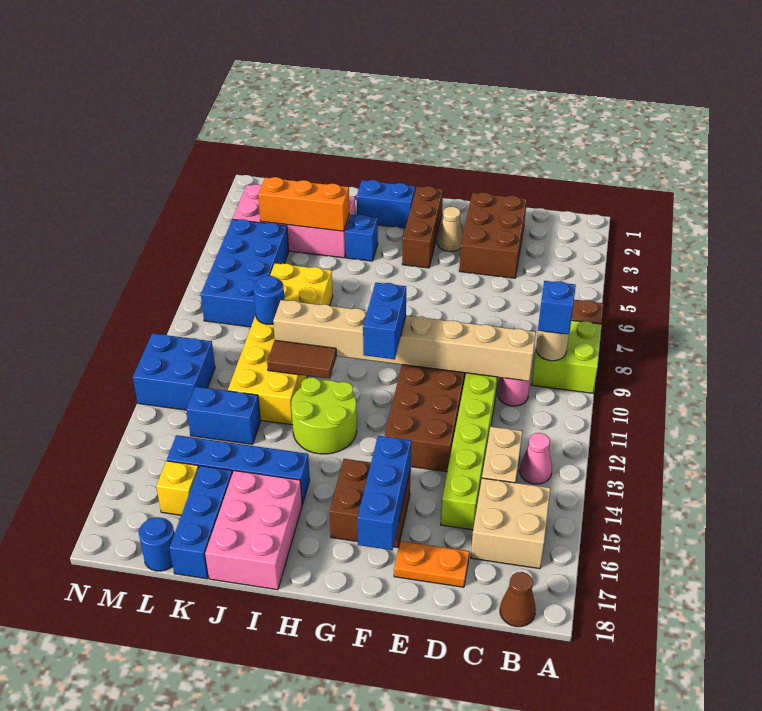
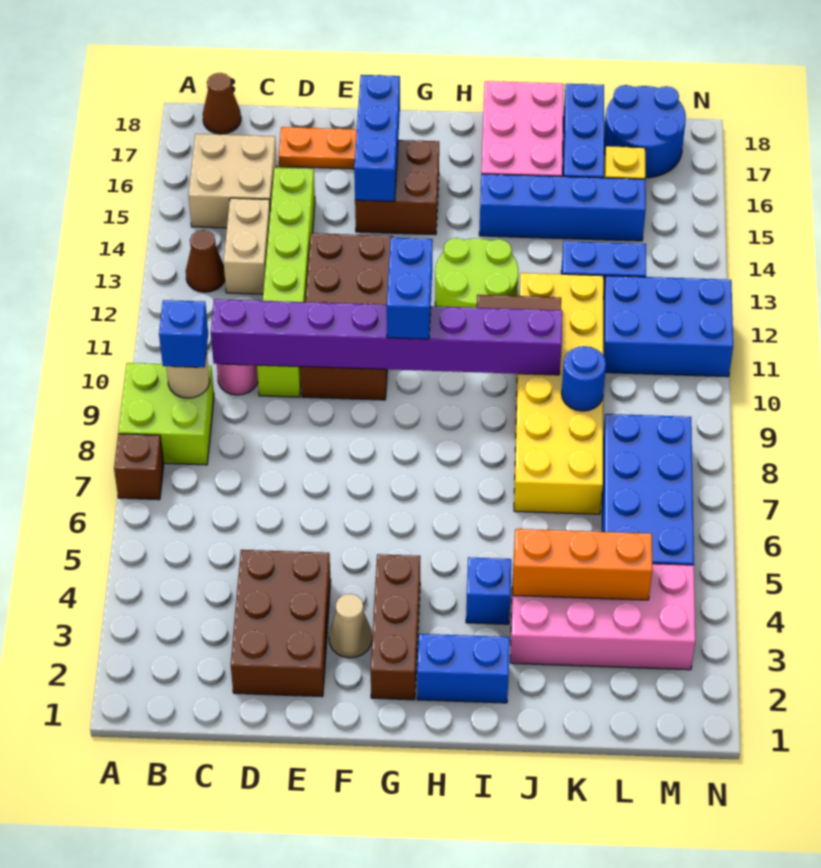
pink 1x1 cone [520,433,552,484] -> brown 1x1 cone [186,230,225,292]
tan 1x8 brick [273,300,536,381] -> purple 1x8 brick [211,299,562,375]
blue 1x1 round brick [139,517,174,571] -> blue 2x2 round brick [604,85,686,178]
blue 2x2 brick [133,333,215,410] -> blue 2x3 brick [603,276,733,377]

